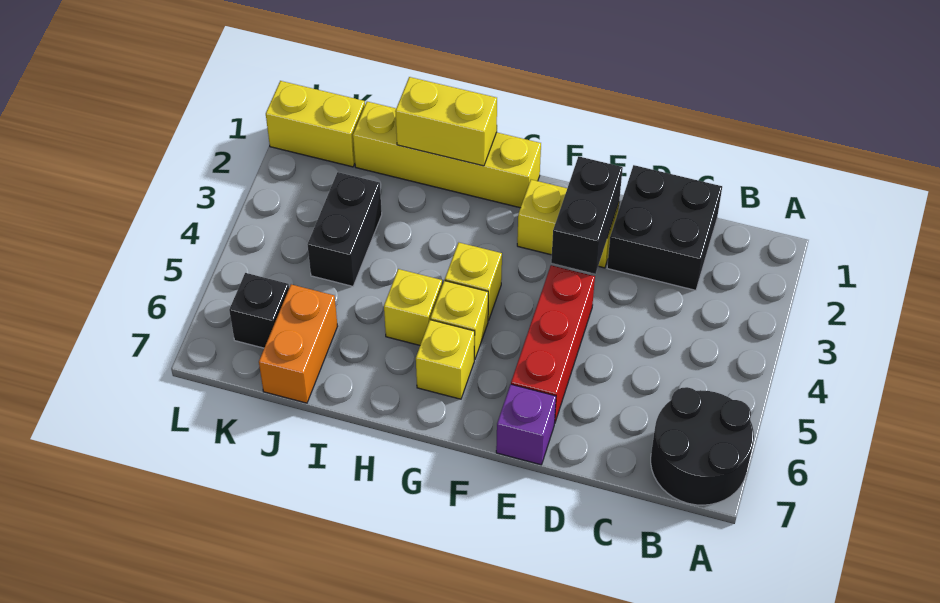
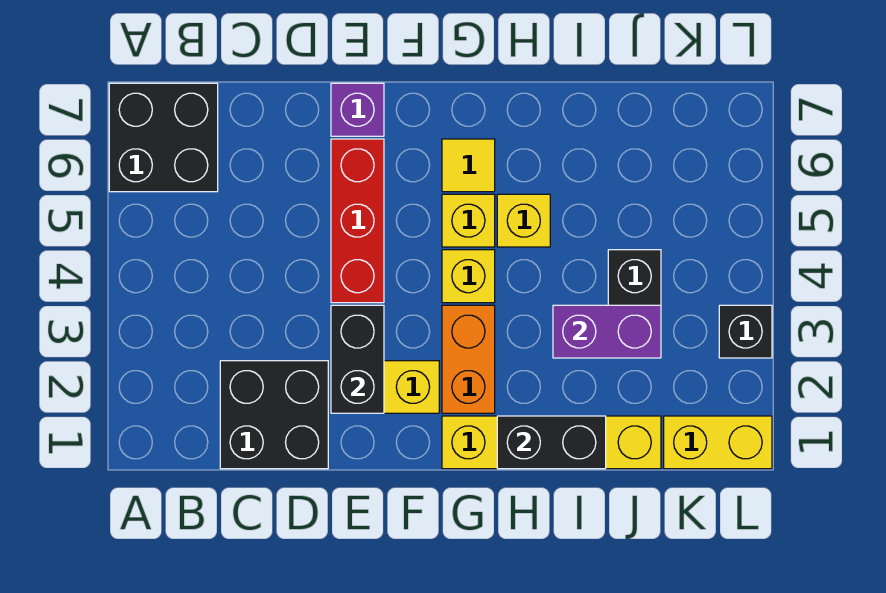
black 2x2 round brick [651,387,754,505] -> black 2x2 brick [109,83,218,192]
yellow 1x1 brick [416,320,475,399] -> yellow 1x1 tile [442,139,495,192]
yellow 1x2 brick [395,77,497,166] -> black 1x2 brick [497,416,606,469]
none -> purple 1x2 brick [553,305,661,358]
orange 1x2 brick [259,284,338,403] -> orange 1x2 brick moved to [442,305,495,413]
black 1x1 brick [229,273,289,348] -> black 1x1 brick moved to [719,305,772,358]

